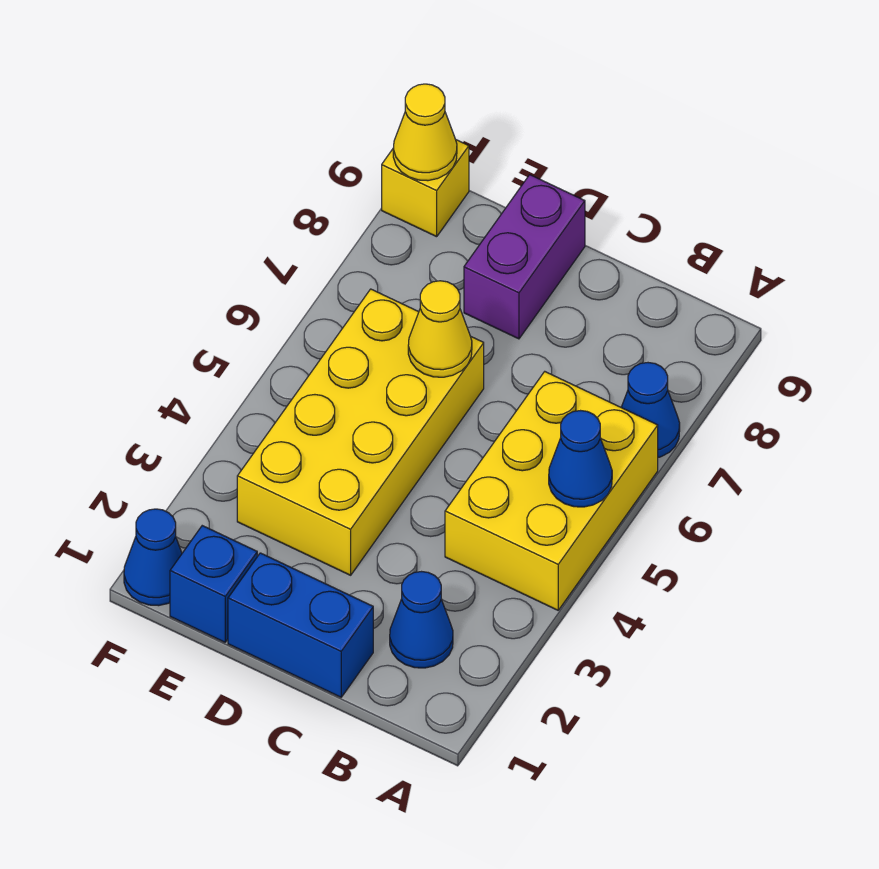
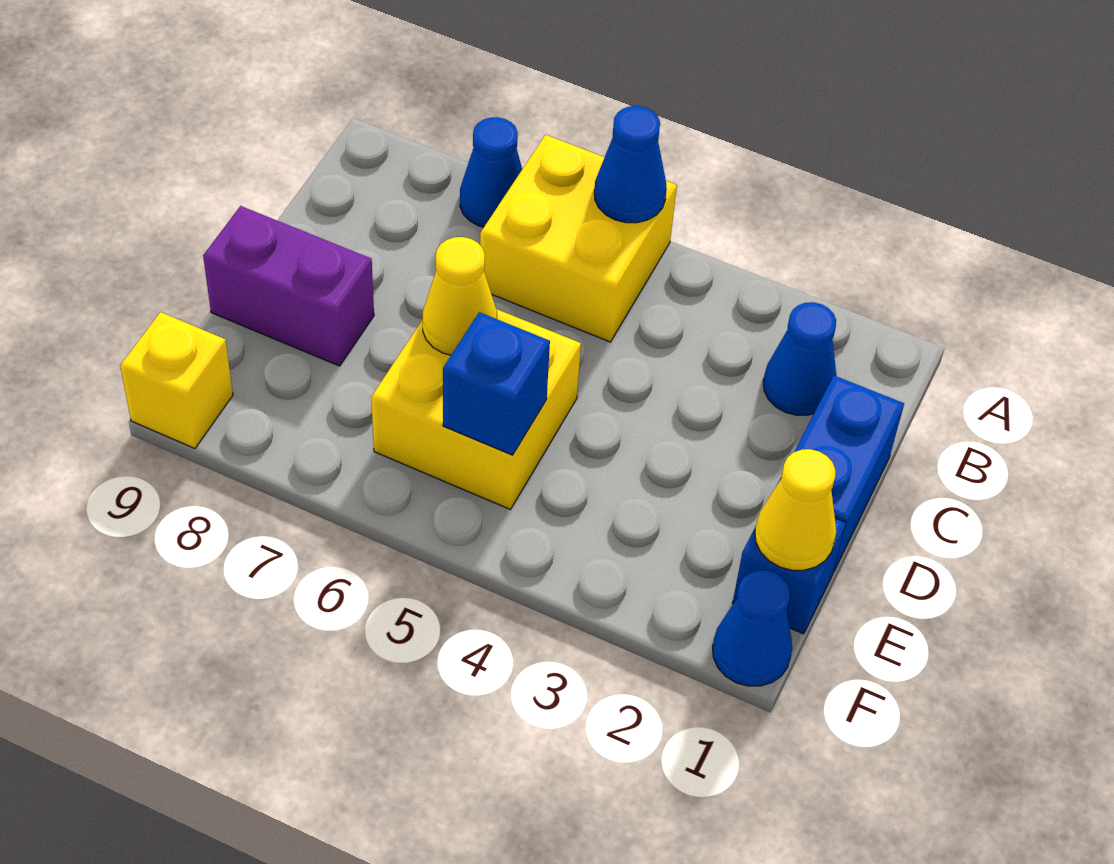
yellow 2x3 brick [445,372,658,610] -> yellow 2x2 brick [480,135,677,342]
yellow 2x4 brick [237,289,484,575] -> yellow 2x2 brick [371,309,581,509]
none -> blue 1x1 brick [443,312,550,455]
yellow 1x1 cone [393,84,457,181] -> yellow 1x1 cone moved to [755,449,836,570]

